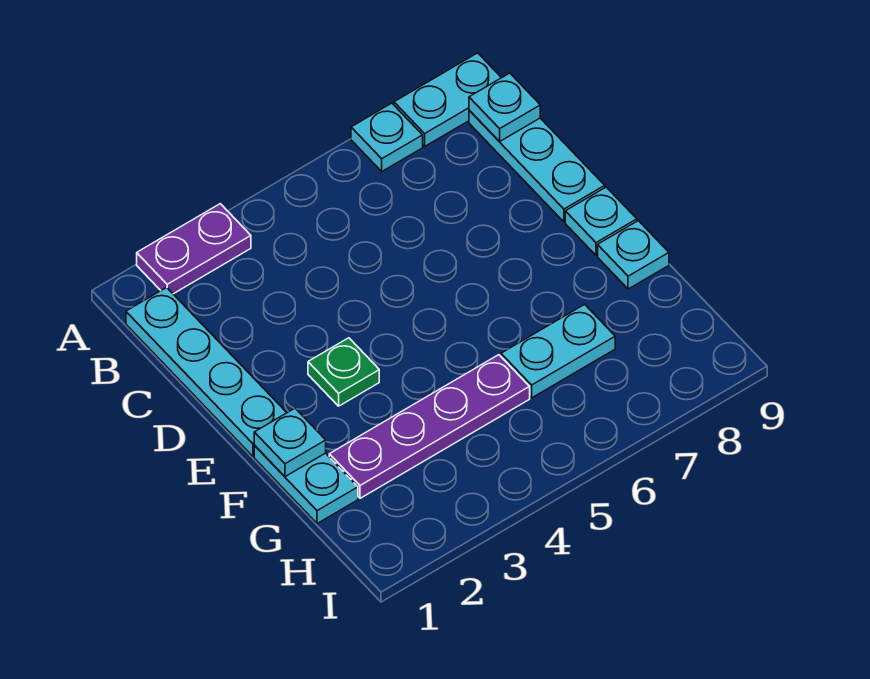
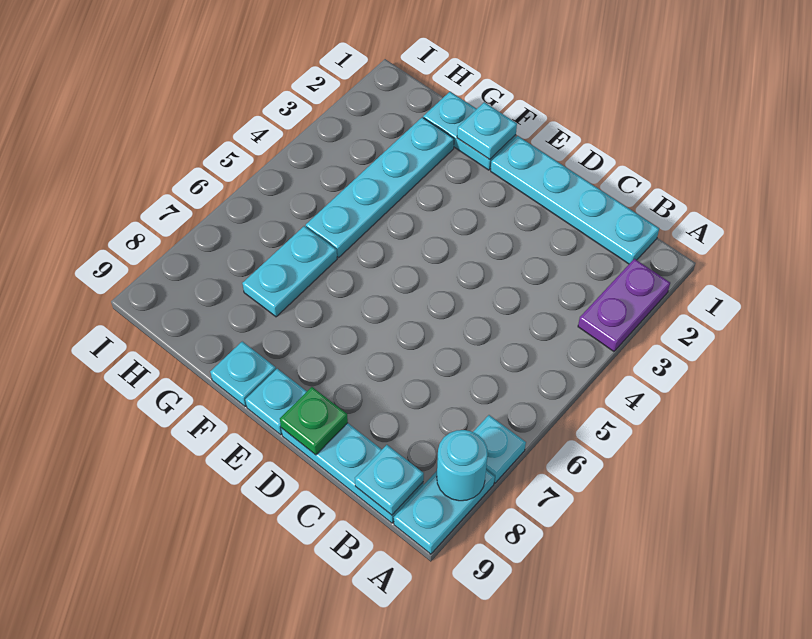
none -> cyan 1x1 round brick [437,430,488,501]
green 1x1 plate [308,338,379,406] -> green 1x1 plate moved to [280,387,348,455]
purple 1x4 plate [329,355,530,498] -> cyan 1x4 plate [306,117,454,258]

